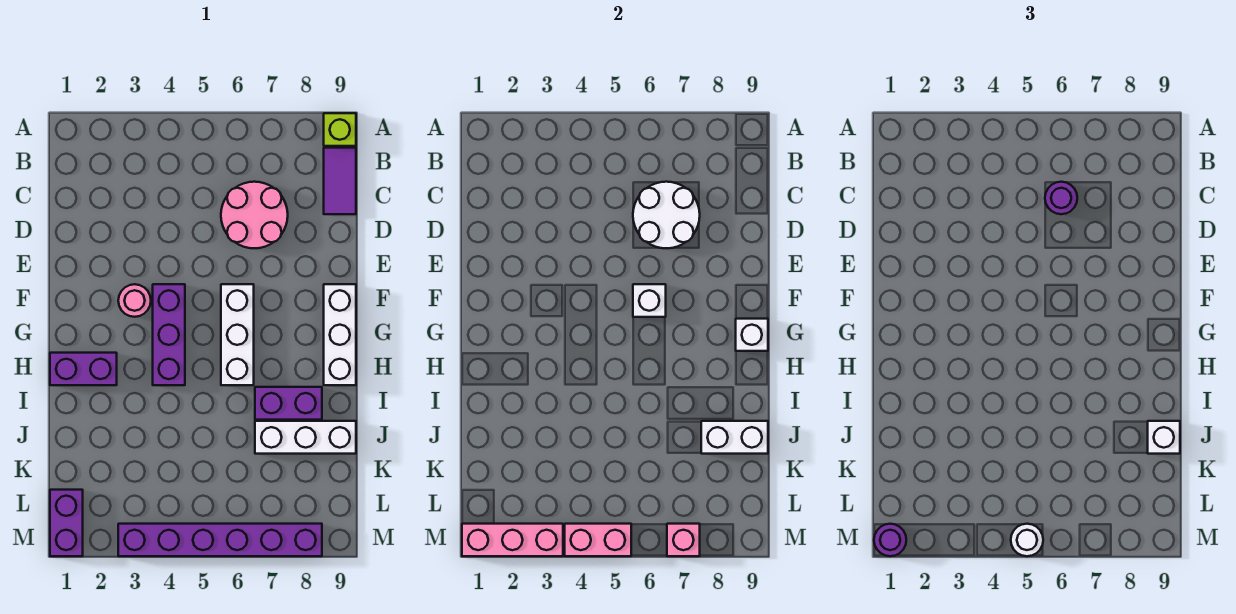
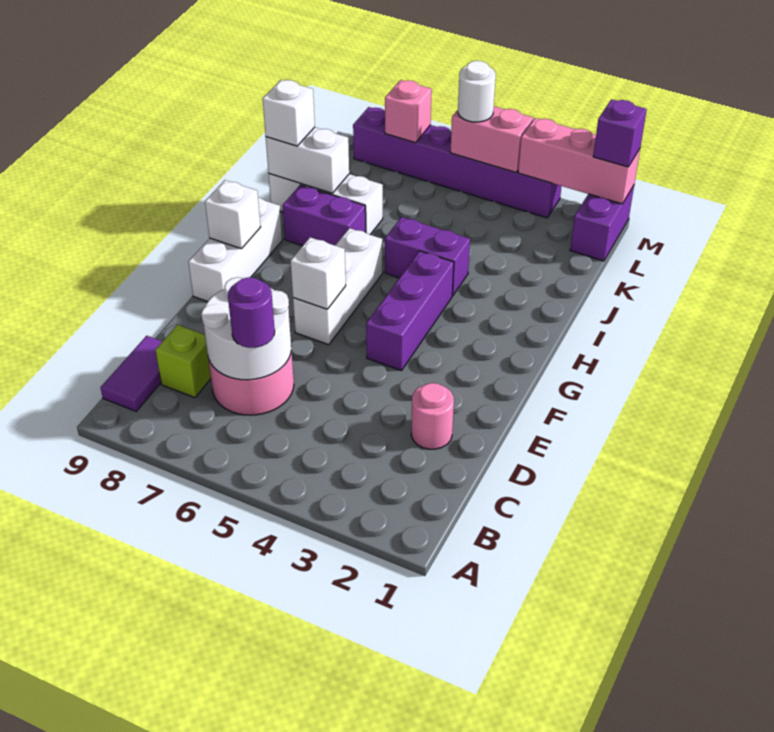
lime 1x1 brick [324,113,356,146] -> lime 1x1 brick moved to [156,325,211,398]
pink 1x1 round brick [118,284,151,317] -> pink 1x1 round brick moved to [411,383,454,449]
purple 1x2 brick [50,353,117,385] -> purple 1x2 brick moved to [385,217,470,296]
purple 1x1 round brick [874,524,906,556] -> purple 1x1 brick [593,99,647,167]

